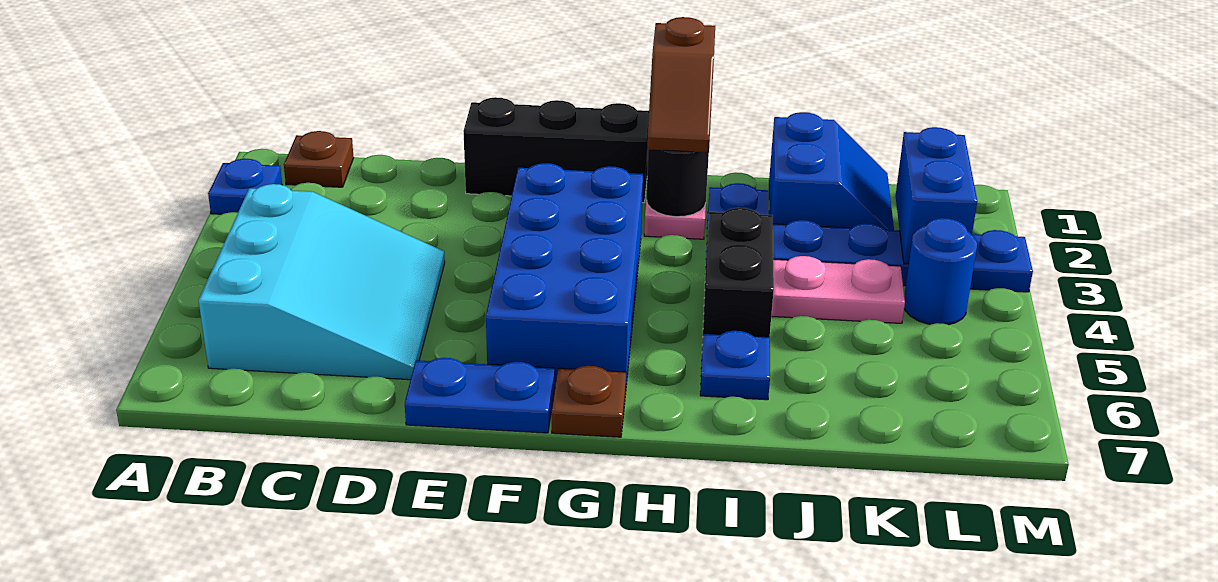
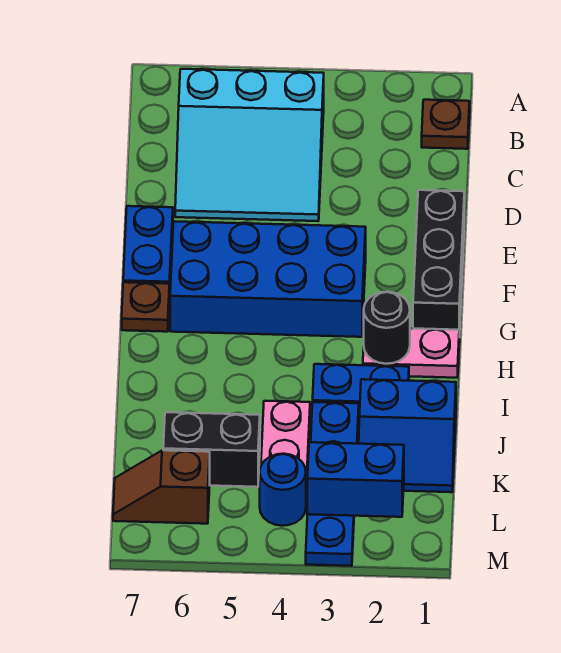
blue 1x1 plate [208,159,282,214] -> none
brown 1x2 slope [647,17,715,153] -> brown 1x2 slope moved to [113,450,210,524]
black 1x2 brick [702,208,774,346] -> black 1x2 brick moved to [163,412,260,487]
blue 1x1 plate [700,331,770,400] -> none

